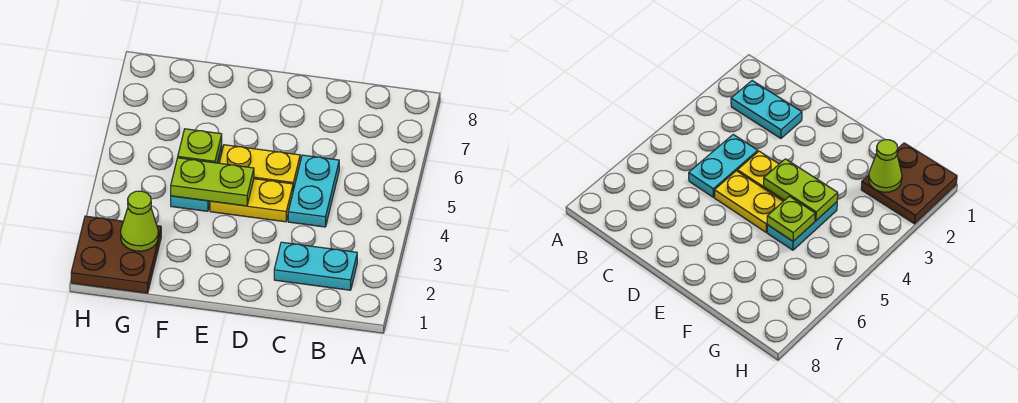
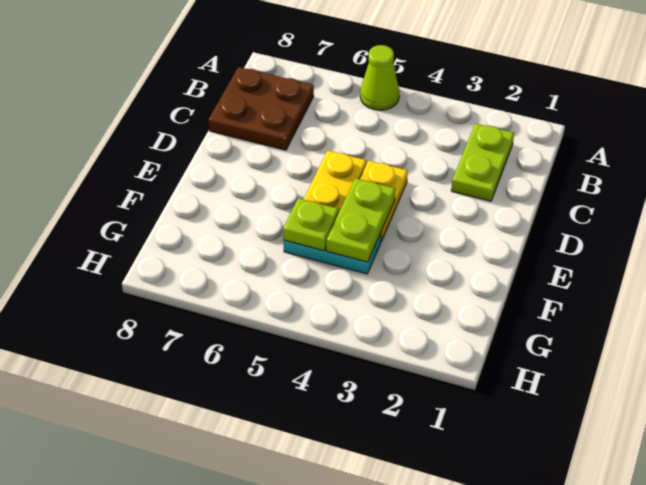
cyan 1x2 plate [274,242,357,290] -> lime 1x2 plate [451,123,514,201]
cyan 1x2 plate [288,155,339,227] -> none
brown 2x2 plate [71,216,161,293] -> brown 2x2 plate moved to [209,67,314,150]
lime 1x1 cone [121,191,158,251] -> lime 1x1 cone moved to [360,45,400,110]

